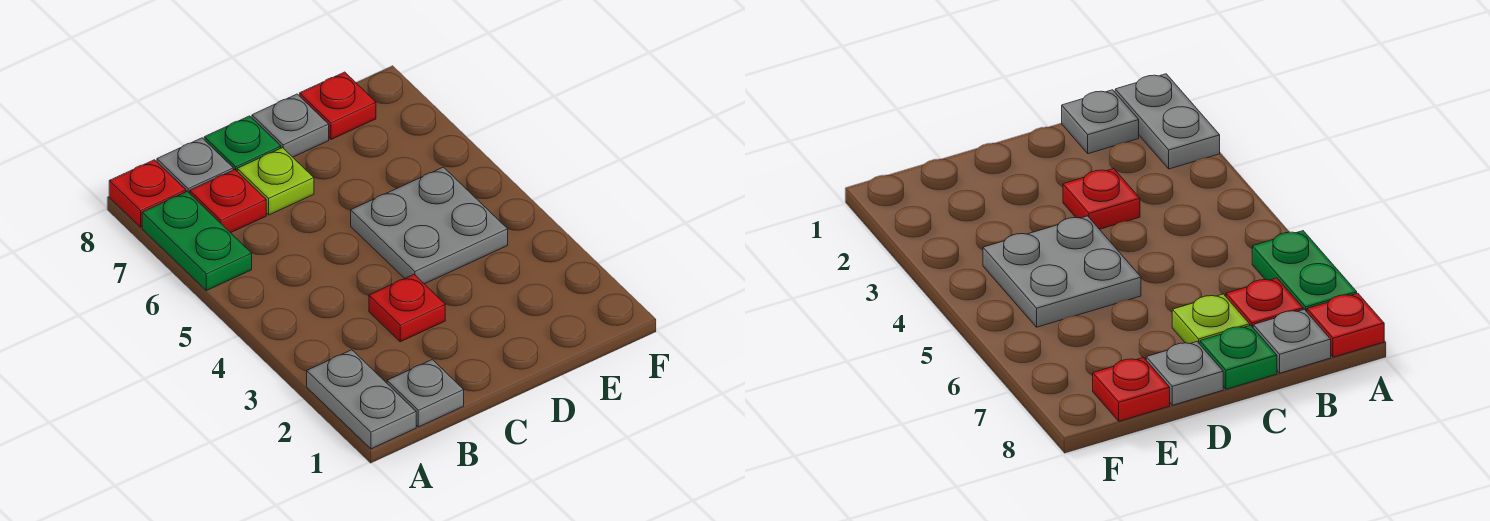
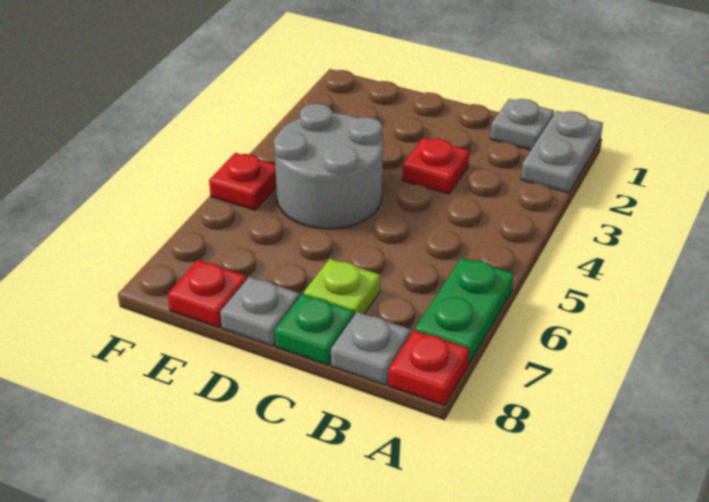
red 1x1 plate [190,170,266,233] -> red 1x1 plate moved to [209,153,276,210]
grey 2x2 plate [351,167,508,284] -> grey 2x2 round brick [274,104,383,229]

